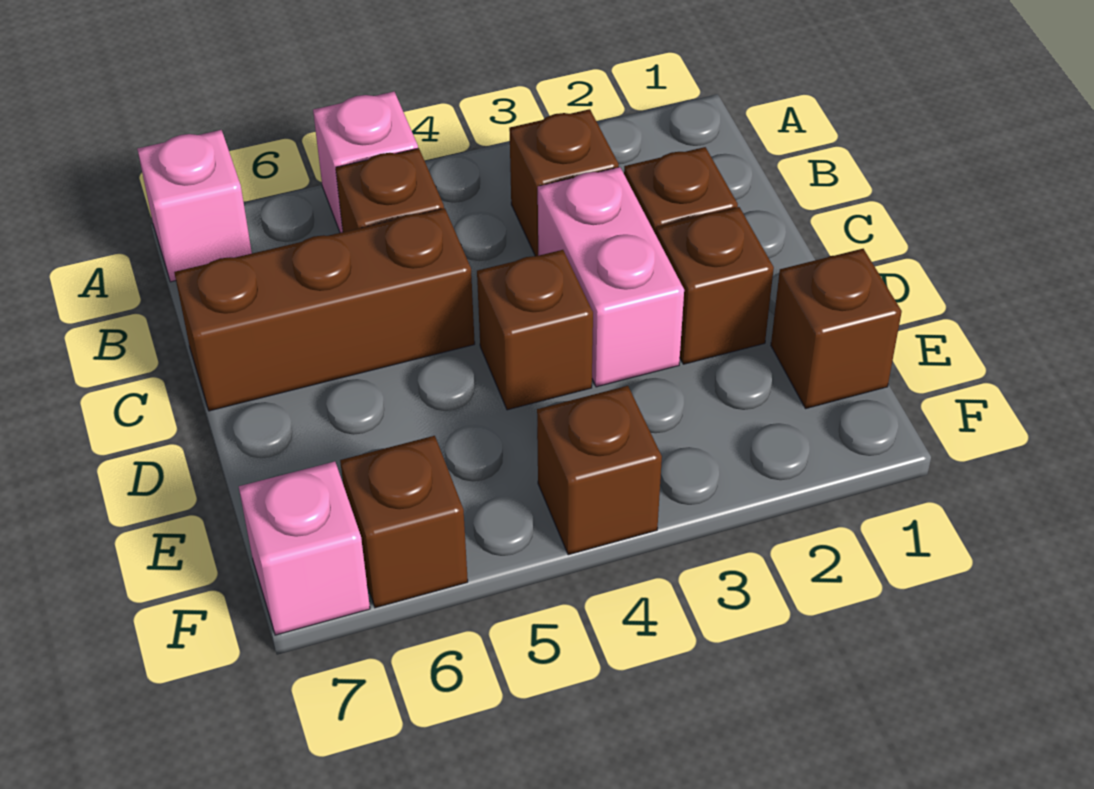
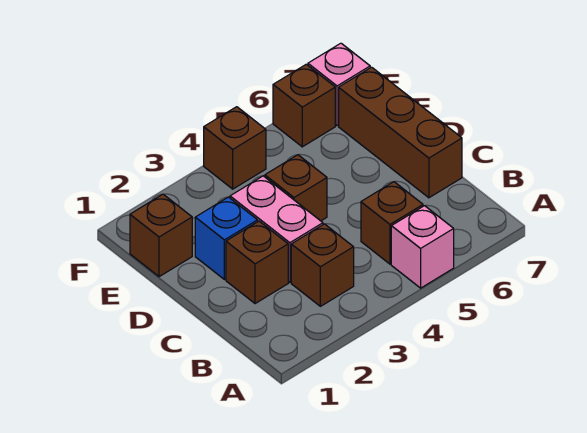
pink 1x1 brick [137,130,252,282] -> none
brown 1x3 brick [174,208,475,411] -> brown 1x3 brick turned to [339,67,462,198]
brown 1x1 brick [656,207,774,364] -> blue 1x1 brick [195,197,258,280]

